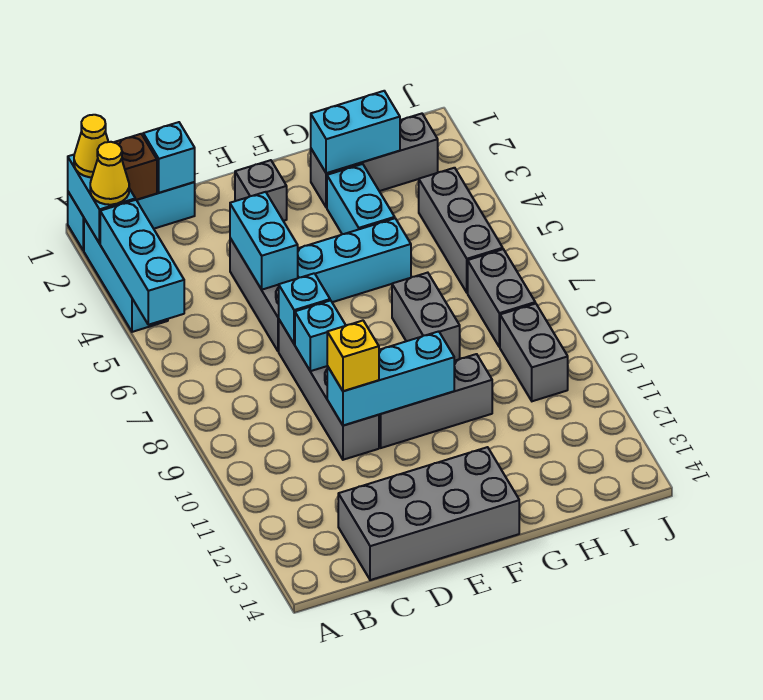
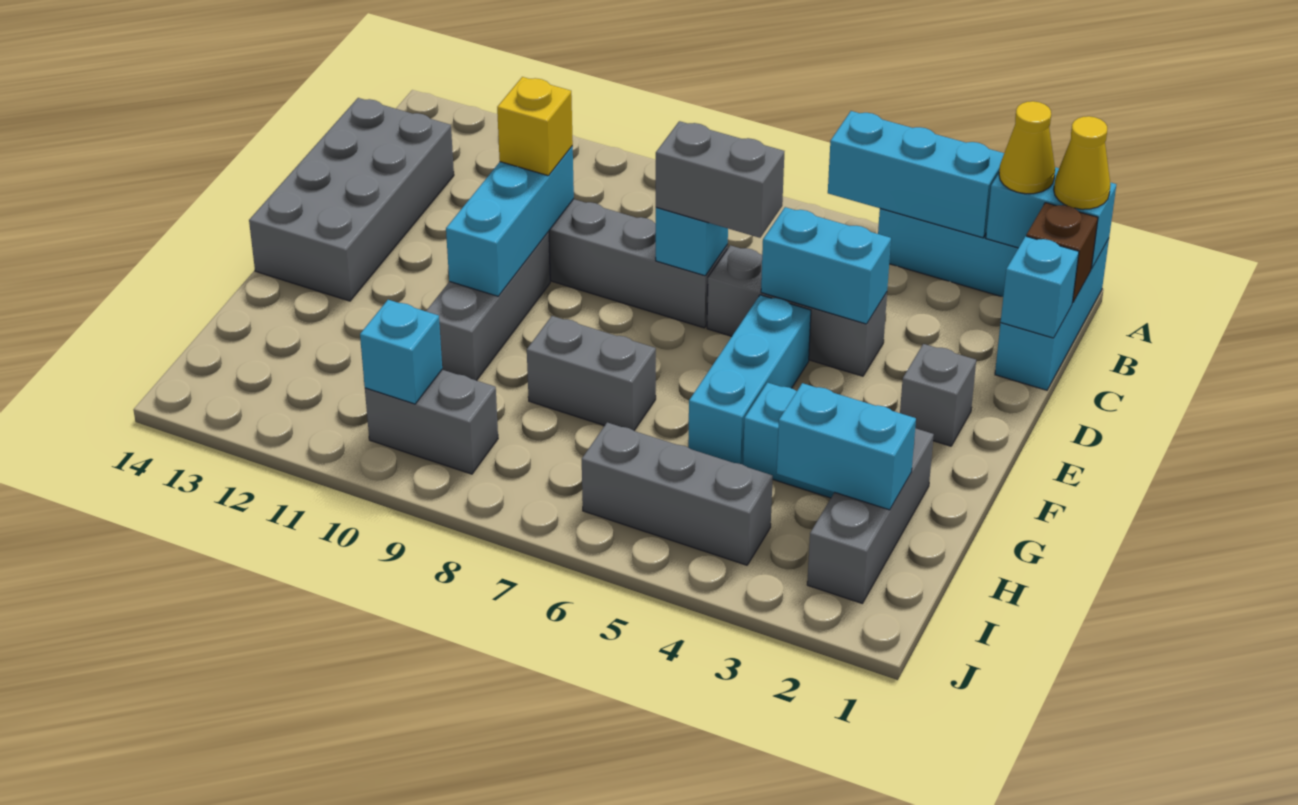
cyan 1x1 brick [295,300,346,371] -> cyan 1x1 brick moved to [360,300,442,404]
cyan 1x2 brick [311,91,400,173] -> cyan 1x2 brick turned to [777,383,916,510]
grey 1x2 brick [468,249,535,347] -> grey 1x2 brick moved to [656,121,784,238]

